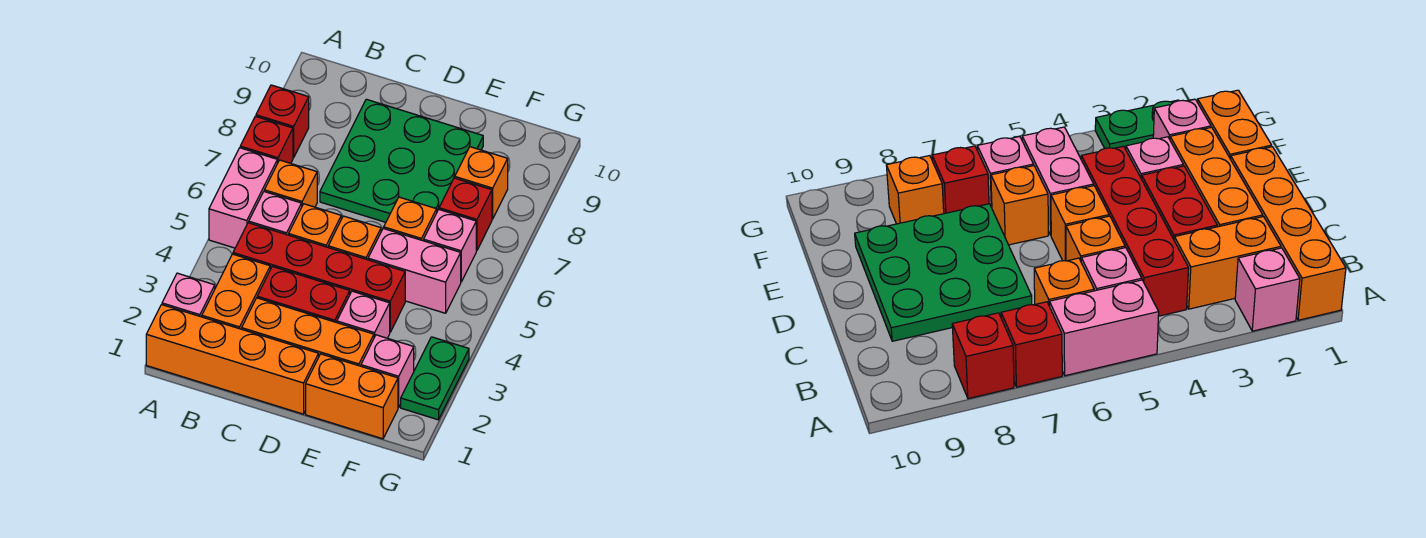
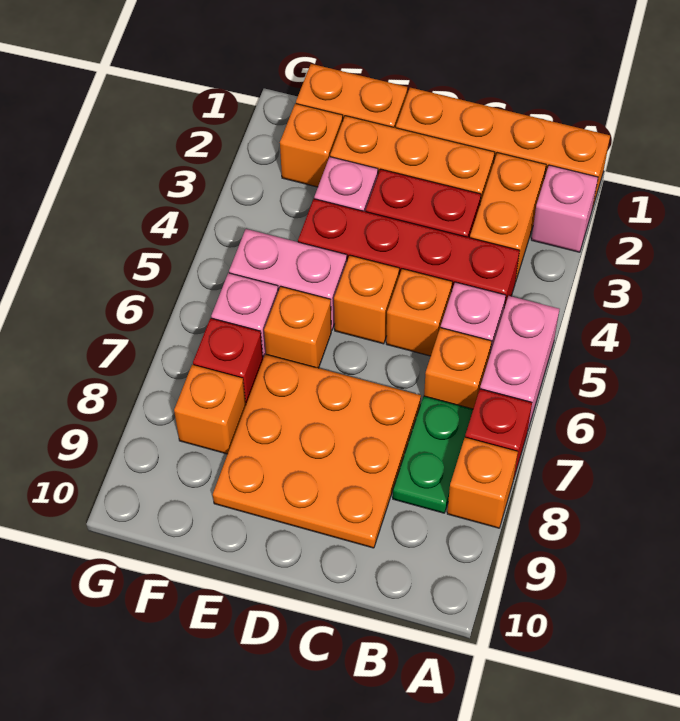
red 1x1 brick [256,85,309,158] -> orange 1x1 brick [447,437,518,528]
green 3x3 plate [320,99,483,222] -> orange 3x3 plate [213,354,421,548]
pink 1x1 brick [361,335,414,407] -> orange 1x1 brick [280,103,343,187]
green 1x2 plate [401,337,469,420] -> green 1x2 plate moved to [393,396,473,513]

